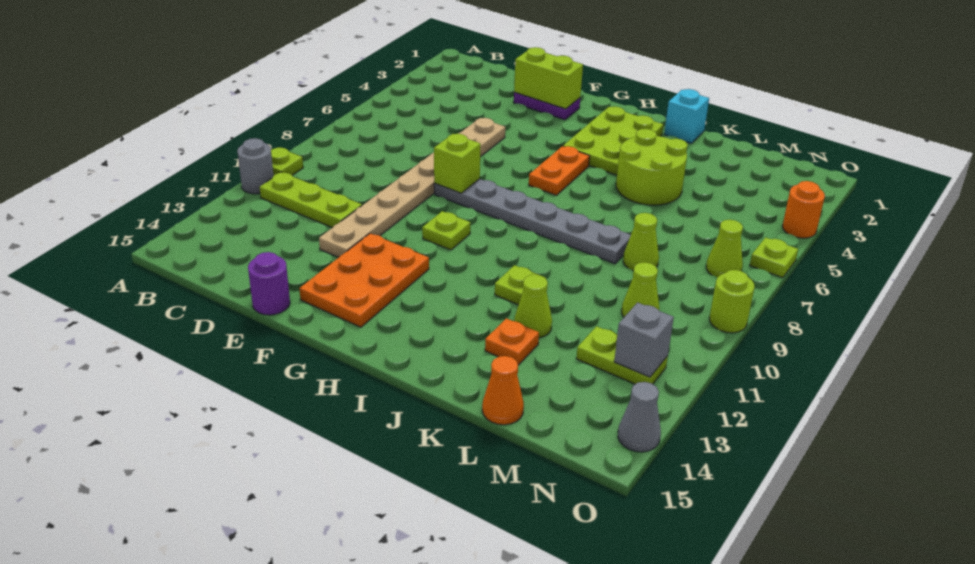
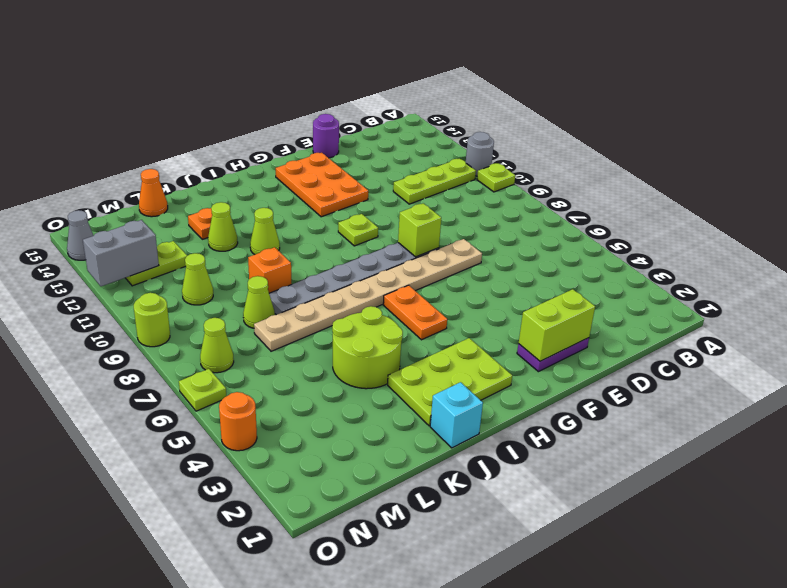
tan 1x8 plate [319,118,505,257] -> tan 1x8 plate turned to [254,239,482,351]
lime 2x3 plate [563,106,663,175] -> lime 2x3 plate turned to [388,338,512,426]
lime 1x1 plate [495,265,545,305] -> lime 1x1 cone [250,208,280,255]
none -> orange 1x1 brick [248,247,292,293]
grey 1x1 brick [614,303,674,377] -> grey 1x2 brick [83,220,159,286]

